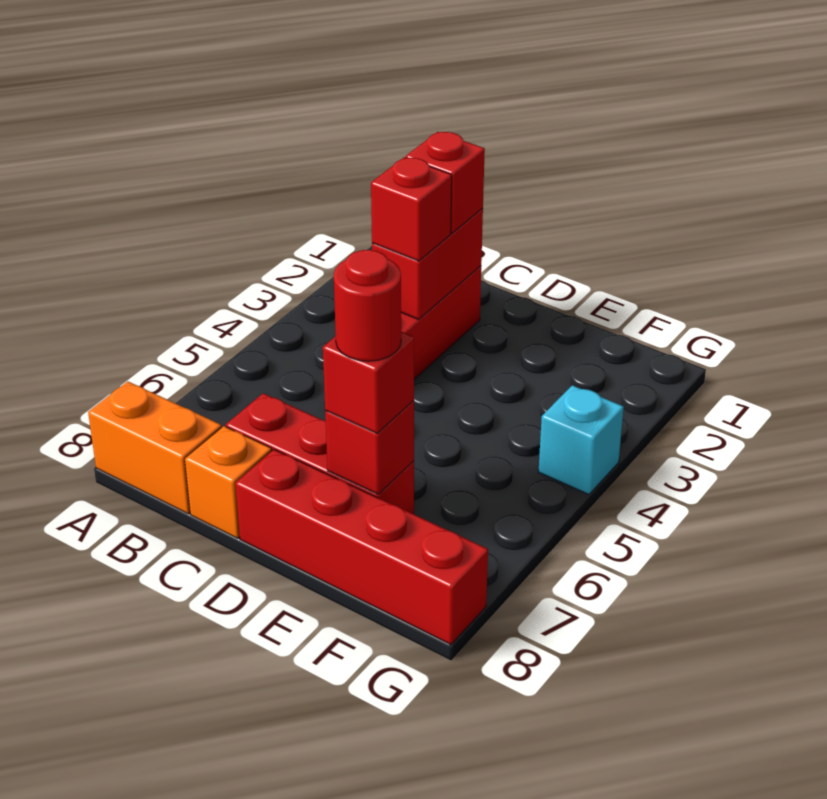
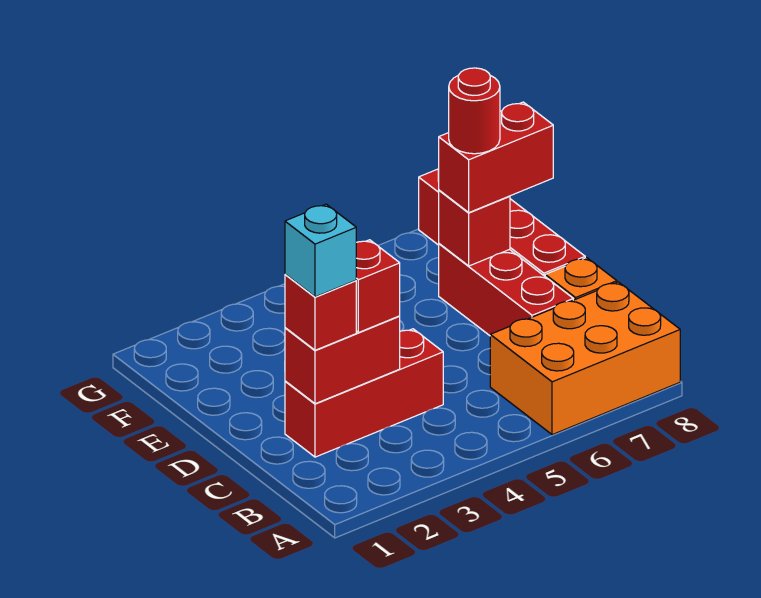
orange 1x2 brick [88,382,222,514] -> orange 2x3 brick [490,282,680,435]
red 1x1 brick [323,332,414,434] -> red 1x2 brick [439,102,553,212]
cyan 1x1 brick [539,385,624,494] -> cyan 1x1 brick moved to [285,204,356,297]

